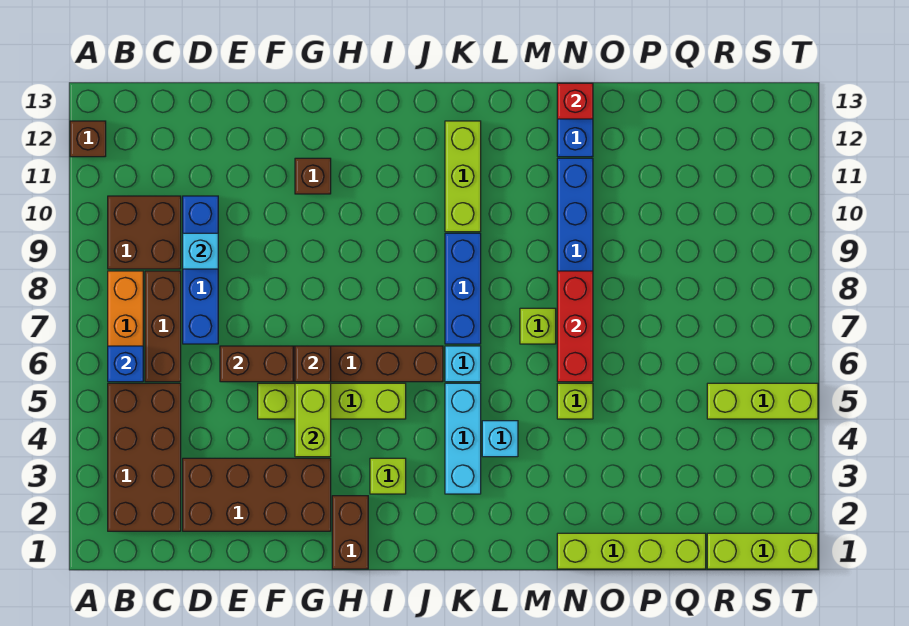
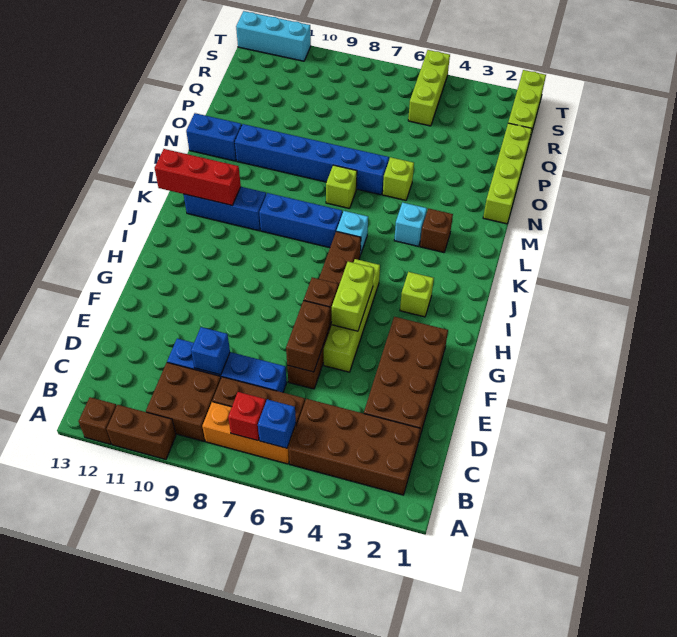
cyan 1x1 brick [183,233,218,269] -> blue 1x1 brick [191,327,230,375]
lime 1x2 brick [295,383,331,457] -> lime 1x2 brick turned to [332,262,374,331]
brown 1x1 brick [295,158,331,194] -> brown 1x1 brick moved to [420,208,453,252]
brown 1x2 brick [332,496,368,569] -> brown 1x2 brick moved to [107,405,176,459]
cyan 1x3 brick [445,383,481,494] -> cyan 1x3 brick moved to [236,11,311,61]
lime 1x3 brick [445,121,481,232] -> blue 1x3 brick [184,187,266,231]
red 1x3 brick [557,271,593,382] -> red 1x3 brick moved to [155,149,241,206]
red 1x1 brick [557,83,593,119] -> red 1x1 brick moved to [228,392,266,441]

